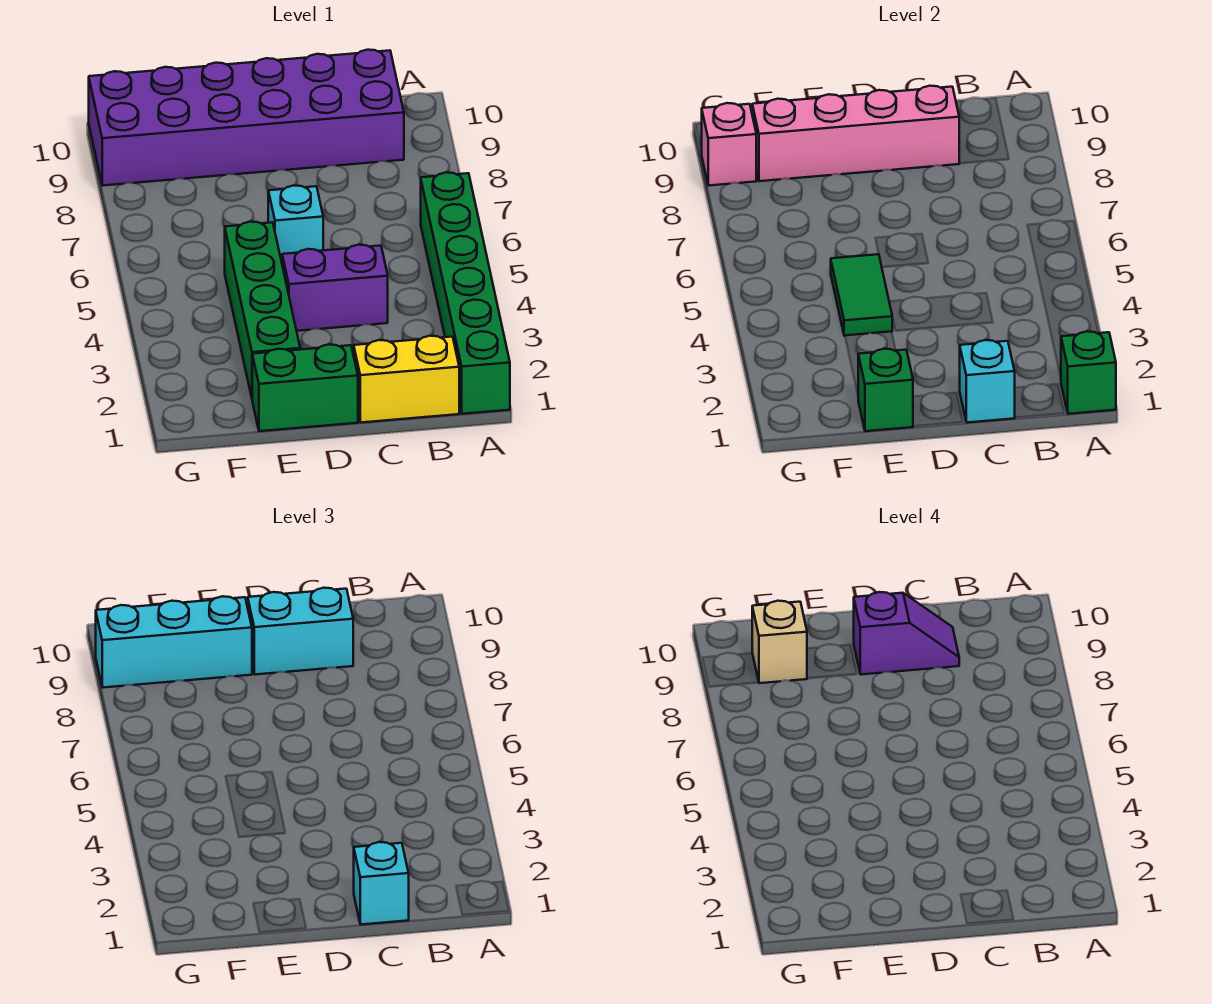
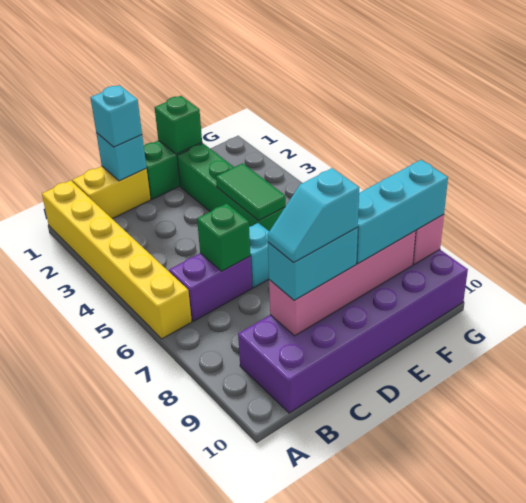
green 1x6 brick [421,172,510,414] -> yellow 1x6 brick [42,180,192,339]
green 1x1 brick [1061,331,1116,414] -> green 1x1 brick moved to [197,203,250,271]
purple 1x2 brick [282,245,388,331] -> purple 1x2 brick moved to [169,253,252,321]
purple 1x2 slope [854,592,959,675] -> cyan 1x2 slope [267,168,359,263]
tan 1x1 brick [752,601,807,683] -> none

